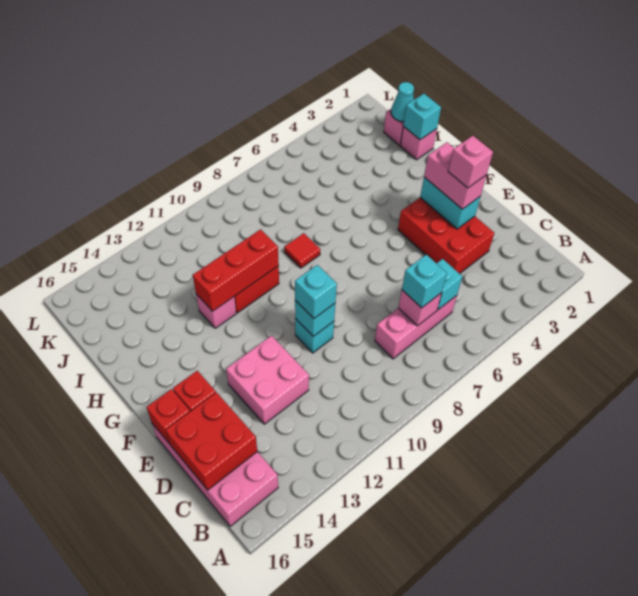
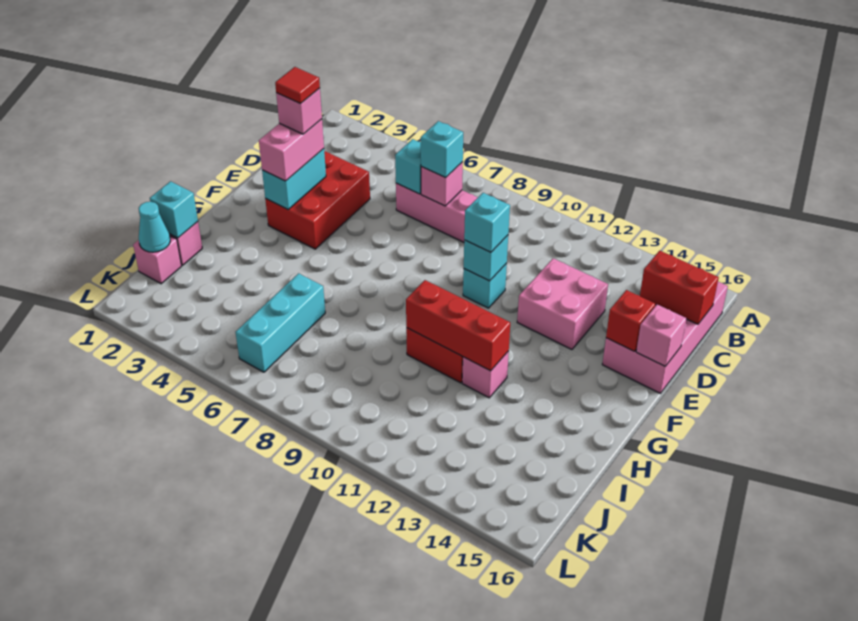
red 2x2 brick [166,392,257,490] -> red 1x2 brick [640,251,719,324]
red 1x1 brick [147,389,190,444] -> pink 1x1 brick [636,305,686,366]
red 1x1 tile [284,233,320,268] -> red 1x1 tile moved to [275,67,320,103]
none -> cyan 1x3 brick [236,273,325,372]

